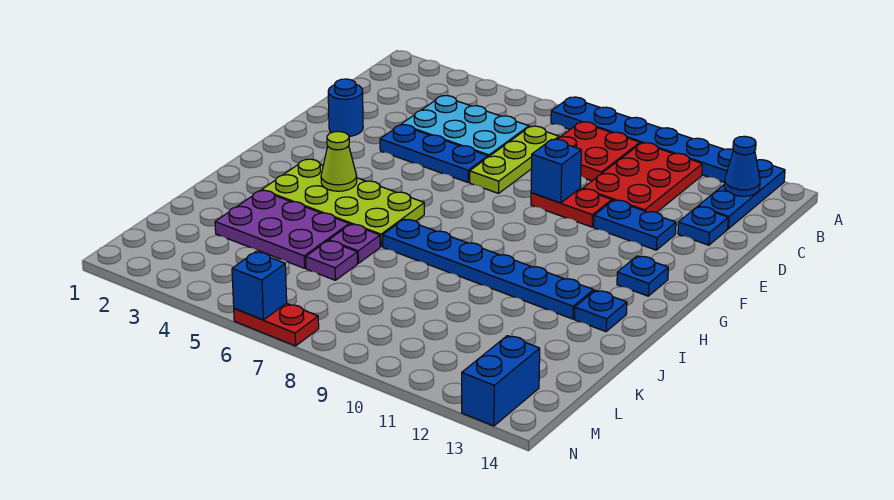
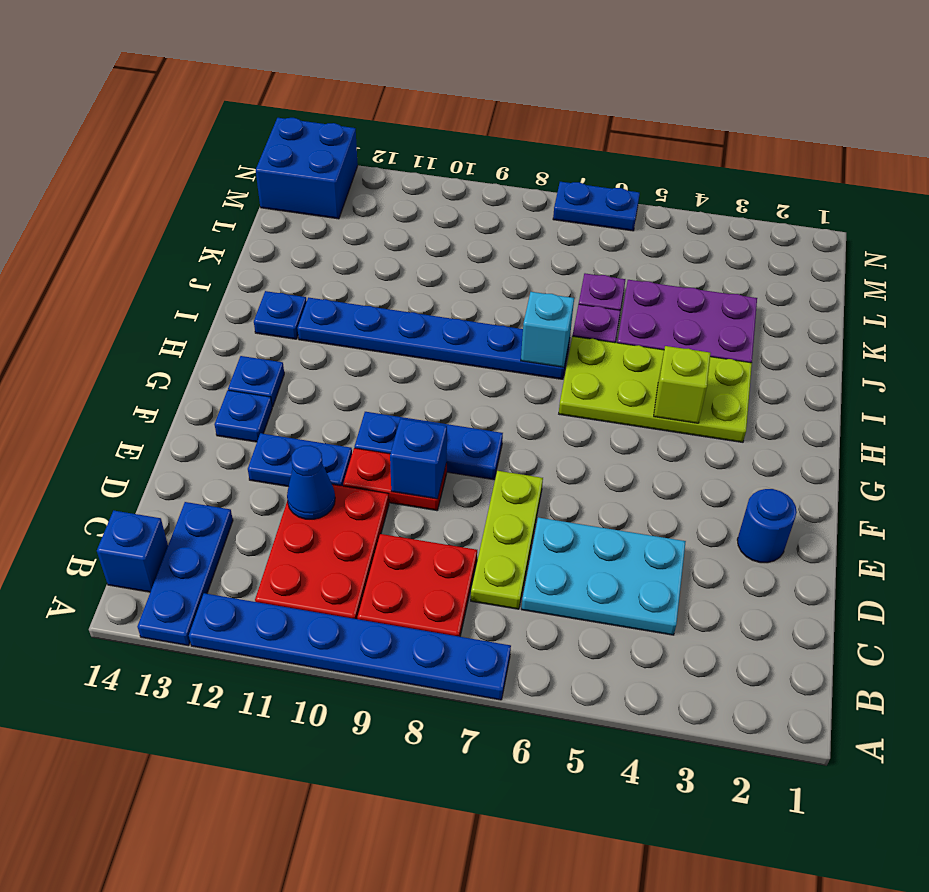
blue 1x1 cone [724,136,760,196] -> blue 1x1 cone moved to [287,445,335,519]
blue 1x1 plate [678,207,728,245] -> blue 1x1 plate moved to [215,390,272,442]
blue 1x3 plate [380,125,488,182] -> blue 1x3 plate moved to [355,412,503,480]
lime 1x1 cone [321,131,357,191] -> lime 1x1 brick [654,346,711,423]
none -> cyan 1x1 brick [521,292,574,367]
blue 1x2 brick [462,336,540,426] -> blue 2x2 brick [256,118,358,219]
red 1x2 plate [234,303,319,346] -> blue 1x2 plate [553,182,640,231]
blue 1x1 brick [232,252,287,320] -> blue 1x1 brick moved to [97,511,168,592]

